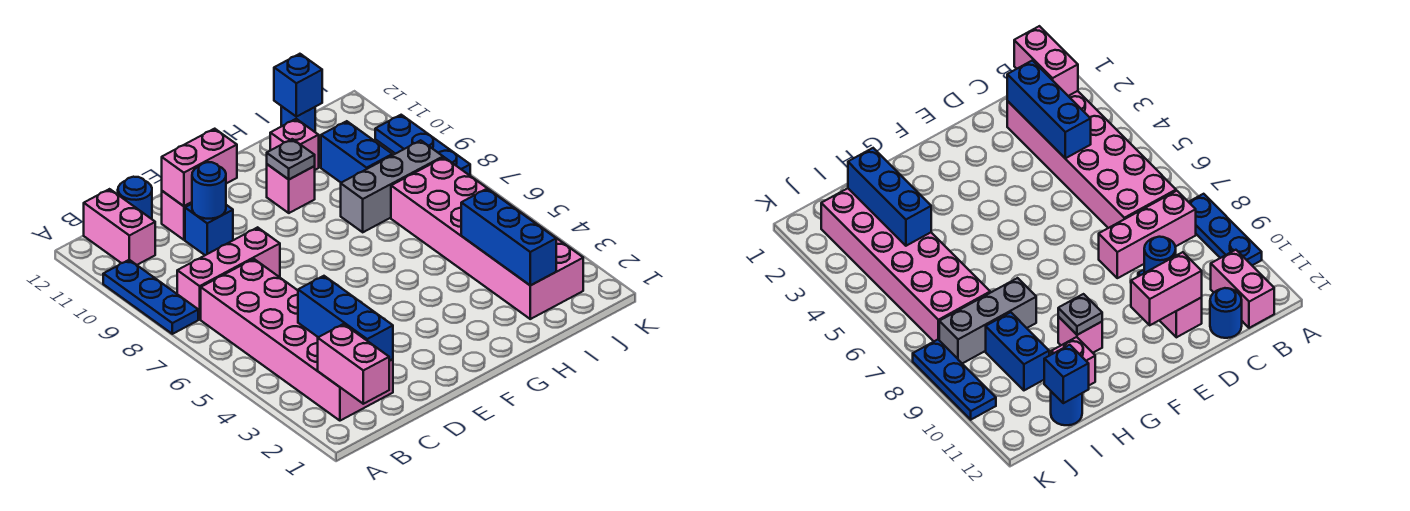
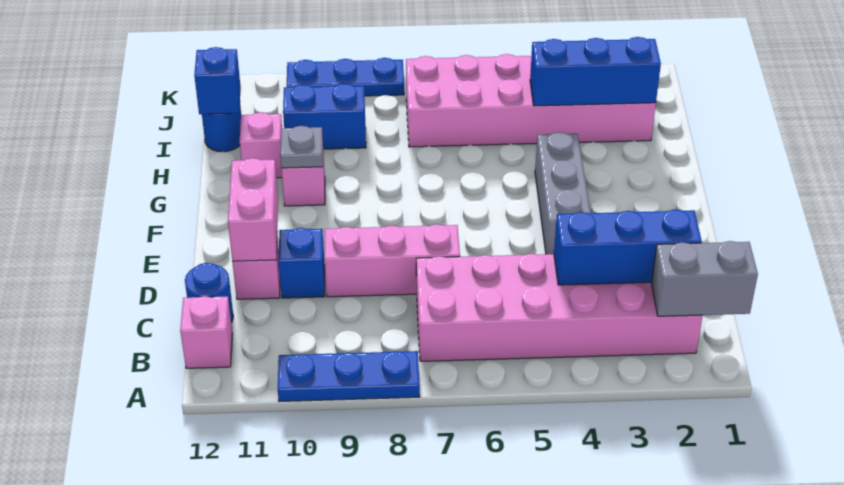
pink 1x2 brick [318,324,389,404] -> grey 1x2 brick [651,241,758,316]
pink 1x3 brick [177,227,280,319] -> pink 1x3 brick turned to [325,224,460,297]
pink 1x2 brick [84,189,155,265] -> pink 1x1 brick [180,296,233,368]
blue 1x1 round brick [192,162,226,219] -> none
grey 1x3 brick [341,140,443,232] -> grey 1x3 brick moved to [535,132,591,254]

